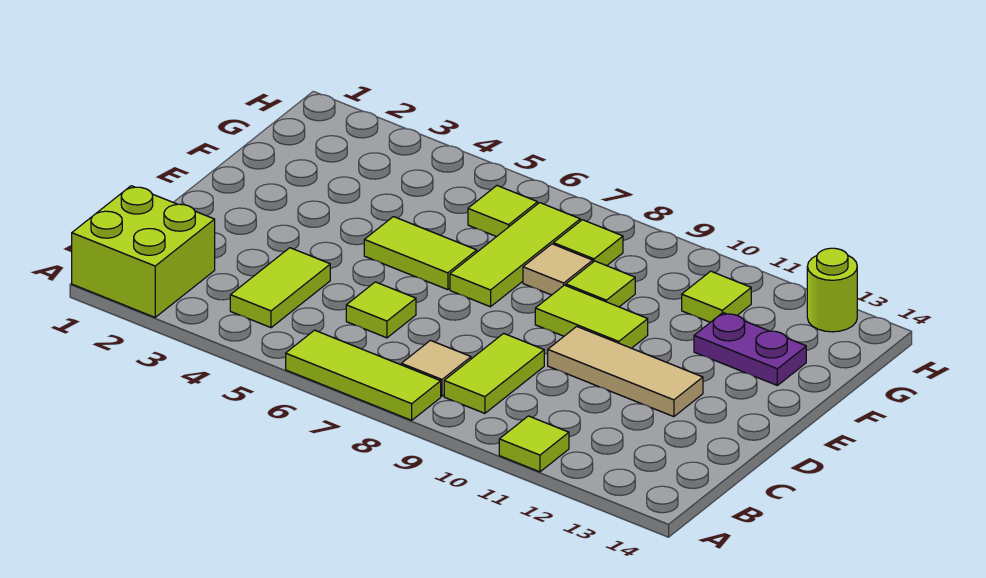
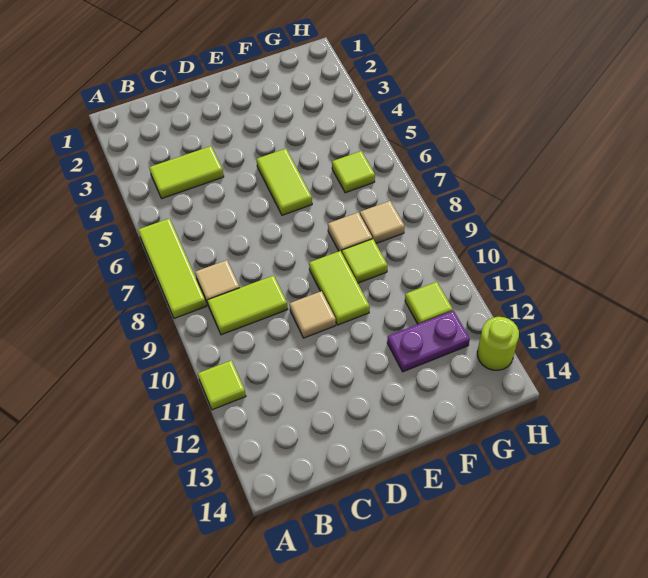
lime 2x2 brick [72,186,215,317] -> none
lime 1x1 tile [346,282,416,338] -> none
tan 1x3 tile [548,327,703,417] -> tan 1x1 tile [289,291,336,338]
lime 1x3 tile [450,203,580,307] -> none
purple 1x2 plate [694,313,806,385] -> purple 1x2 plate turned to [387,311,470,372]
lime 1x1 tile [553,220,623,266] -> tan 1x1 tile [360,201,405,244]

